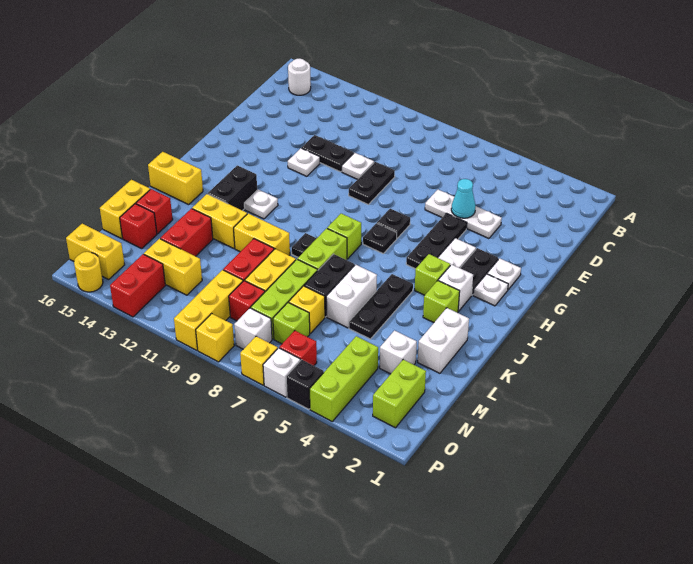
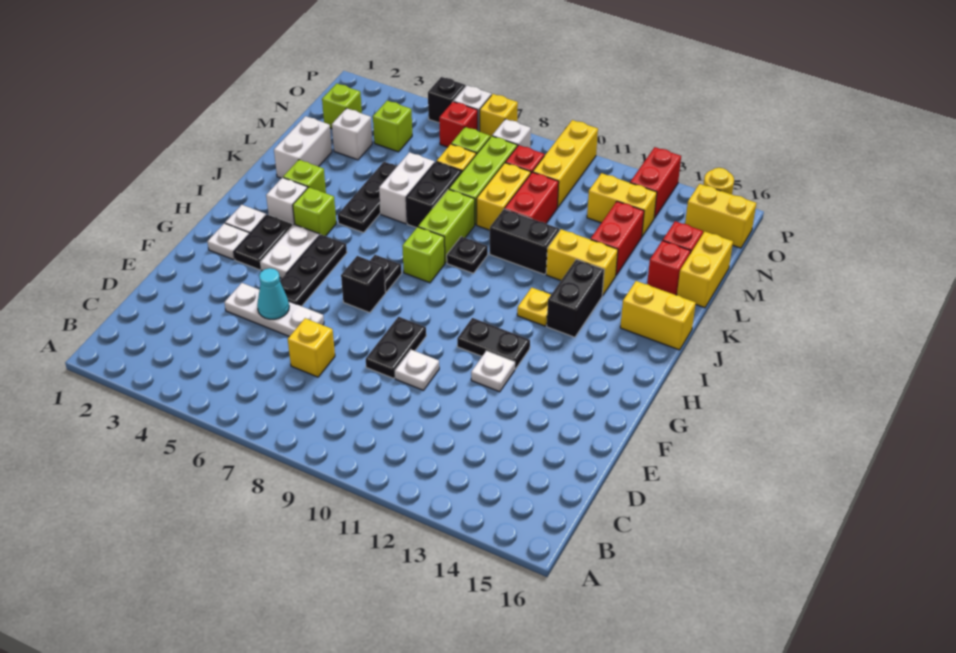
white 1x1 round brick [288,59,311,95] -> none
black 1x2 plate [302,135,354,172] -> black 1x2 plate moved to [457,318,530,369]
black 1x1 plate [377,209,410,238] -> black 1x1 brick [341,256,386,313]
white 1x1 plate [244,189,278,219] -> yellow 1x1 plate [517,288,551,326]
yellow 1x2 brick [234,214,290,255] -> black 1x2 brick [490,209,559,275]
lime 1x2 brick [373,360,426,428] -> lime 1x1 brick [322,83,362,129]
lime 1x3 brick [310,336,378,421] -> lime 1x1 brick [373,101,412,152]
yellow 1x1 brick [196,314,234,362] -> yellow 1x1 brick moved to [288,318,335,377]

